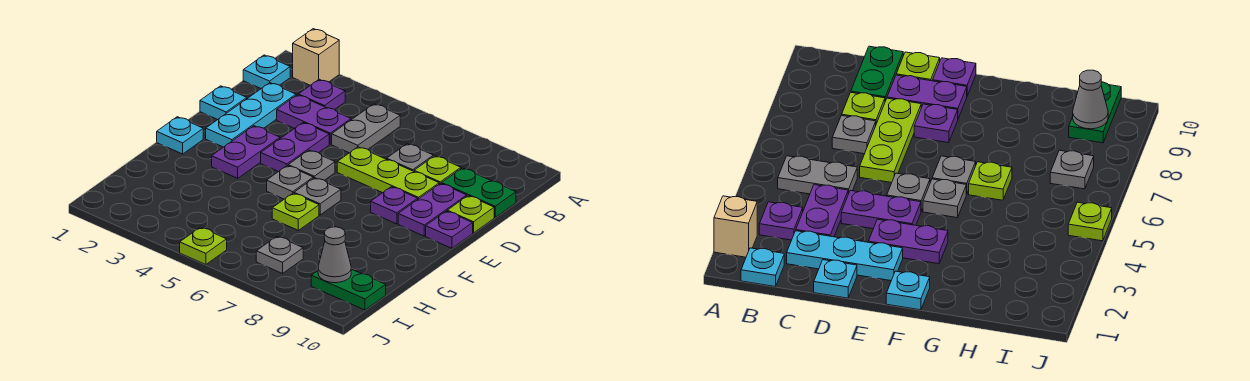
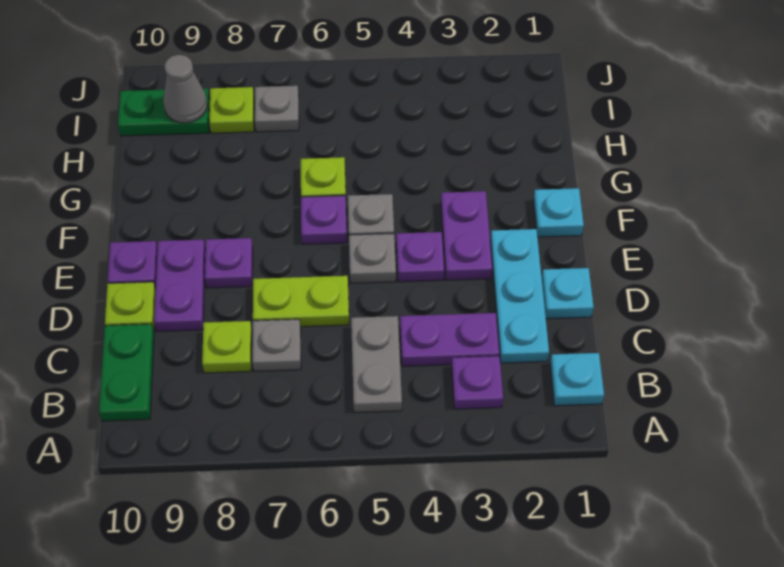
tan 1x1 brick [293,29,339,85] -> none
green 1x2 plate [442,168,516,217] -> green 1x2 plate turned to [99,324,154,421]
purple 1x2 plate [261,123,329,172] -> purple 1x1 plate [396,232,444,282]
lime 1x3 plate [337,147,439,199] -> lime 1x2 plate [253,276,349,327]
grey 1x1 plate [294,178,341,215] -> purple 1x1 plate [301,196,347,244]
lime 1x1 plate [180,227,227,265] -> lime 1x1 plate moved to [209,87,254,133]

